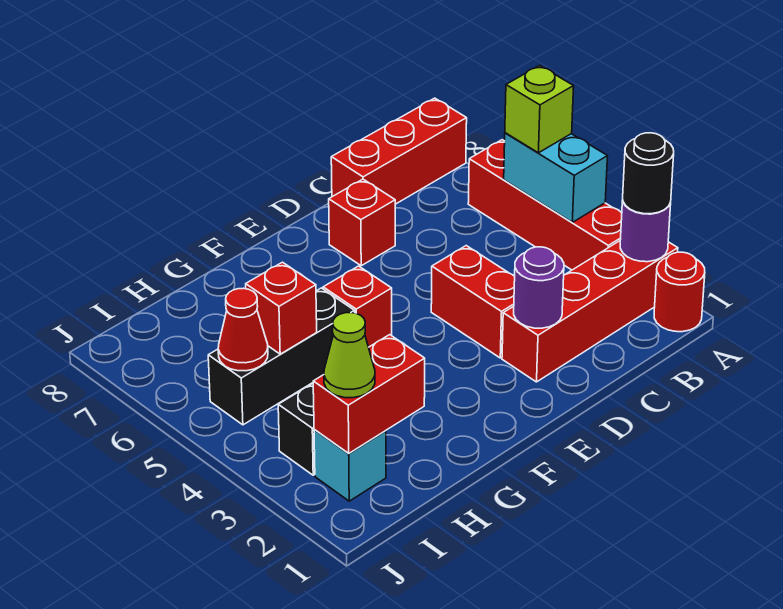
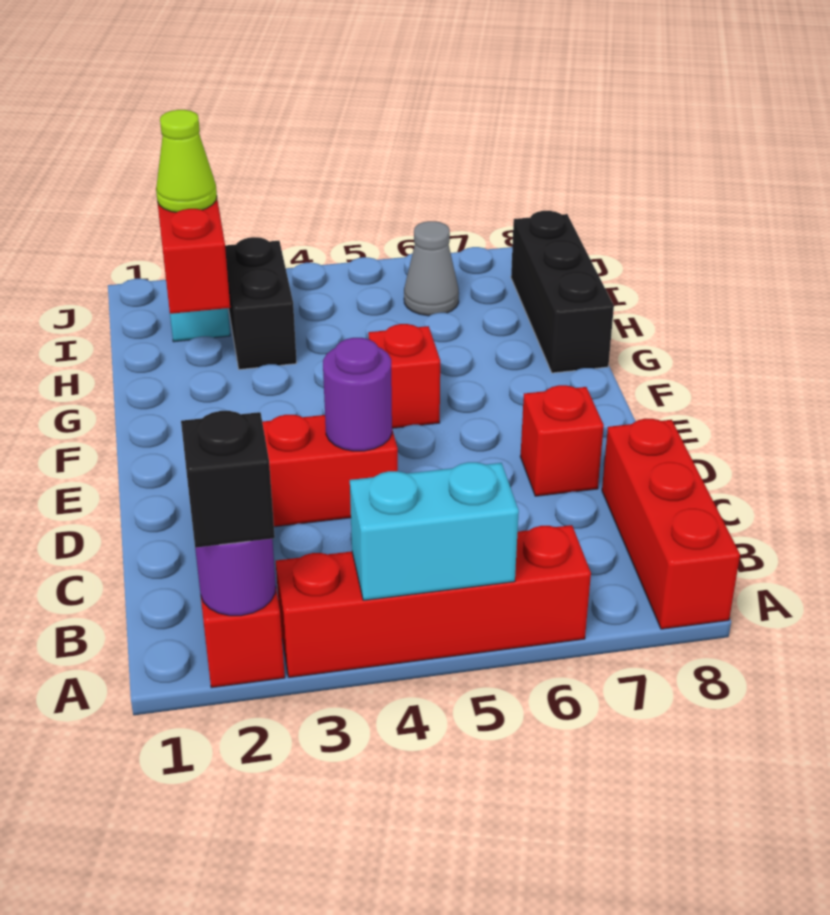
red 1x1 round brick [654,252,705,332] -> none
black 1x1 round brick [623,133,674,214] -> black 1x1 brick [181,411,275,548]
lime 1x1 brick [505,65,574,153] -> none
purple 1x1 round brick [514,247,564,328] -> purple 1x1 round brick moved to [323,338,392,451]
black 1x3 brick [208,288,355,425] -> black 1x3 brick moved to [511,211,614,373]
red 1x1 brick [246,262,317,354] -> none
red 1x1 cone [218,288,268,371] -> none
none -> grey 1x1 cone [404,221,459,316]

